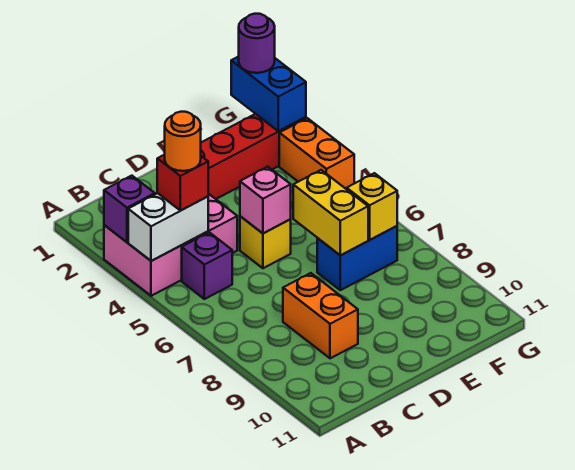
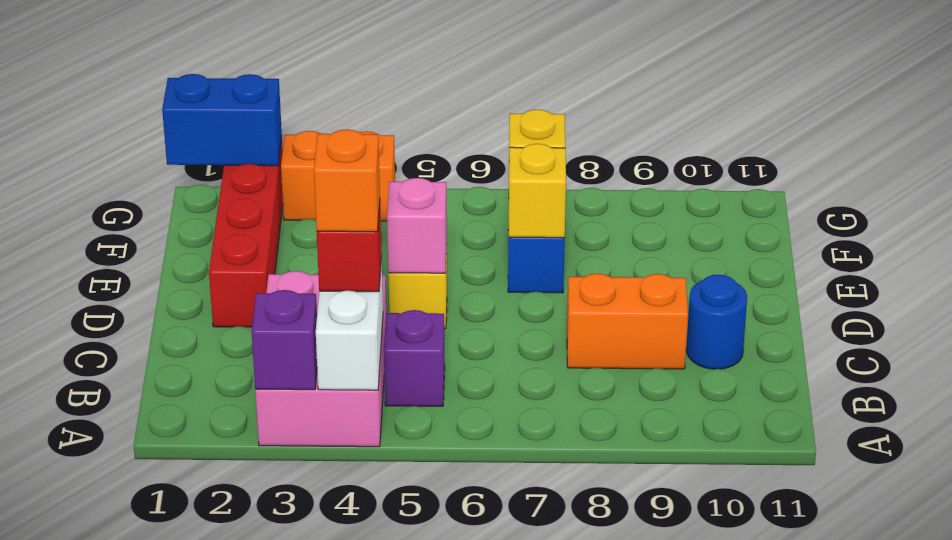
orange 1x1 round brick [165,112,201,171] -> orange 1x1 brick [314,129,380,232]
none -> blue 1x1 round brick [686,275,747,369]
yellow 1x2 brick [293,170,368,255] -> yellow 1x1 brick [509,144,566,238]
purple 1x1 round brick [239,14,275,73] -> none

